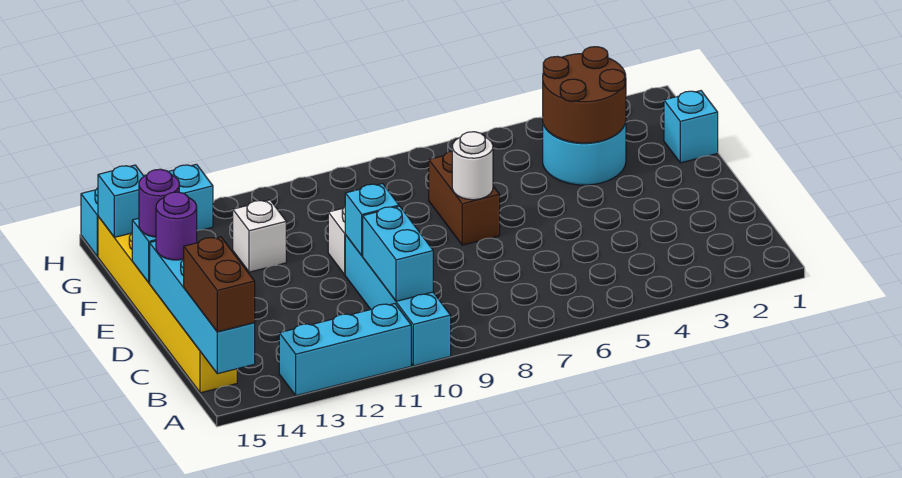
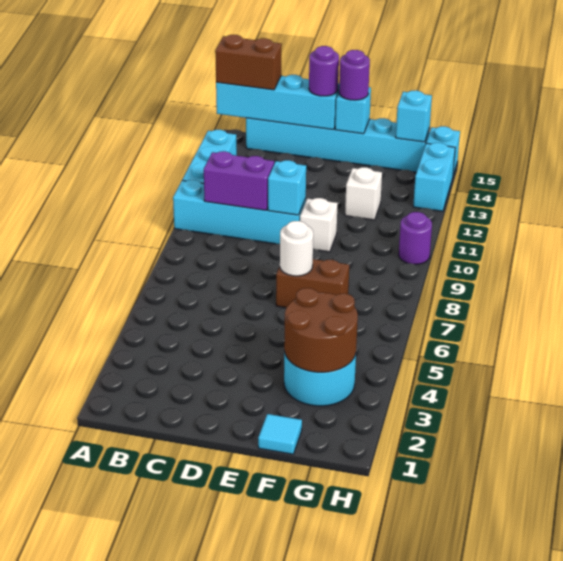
cyan 1x2 brick [363,206,433,301] -> purple 1x2 brick [204,151,274,210]
yellow 1x6 brick [98,217,237,393] -> cyan 1x6 brick [246,118,430,172]
cyan 1x1 brick [664,91,718,163] -> cyan 1x1 tile [258,414,302,454]
none -> purple 1x1 round brick [399,212,432,264]

